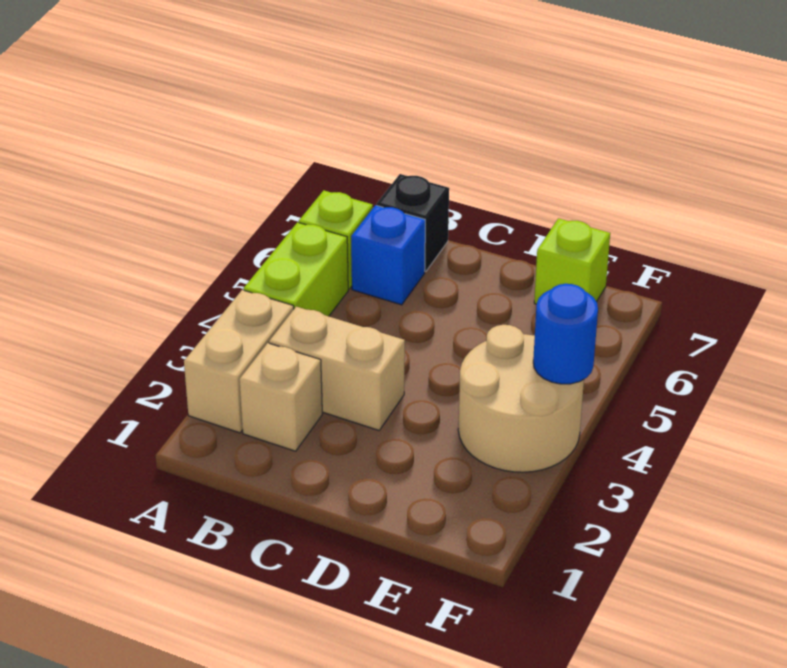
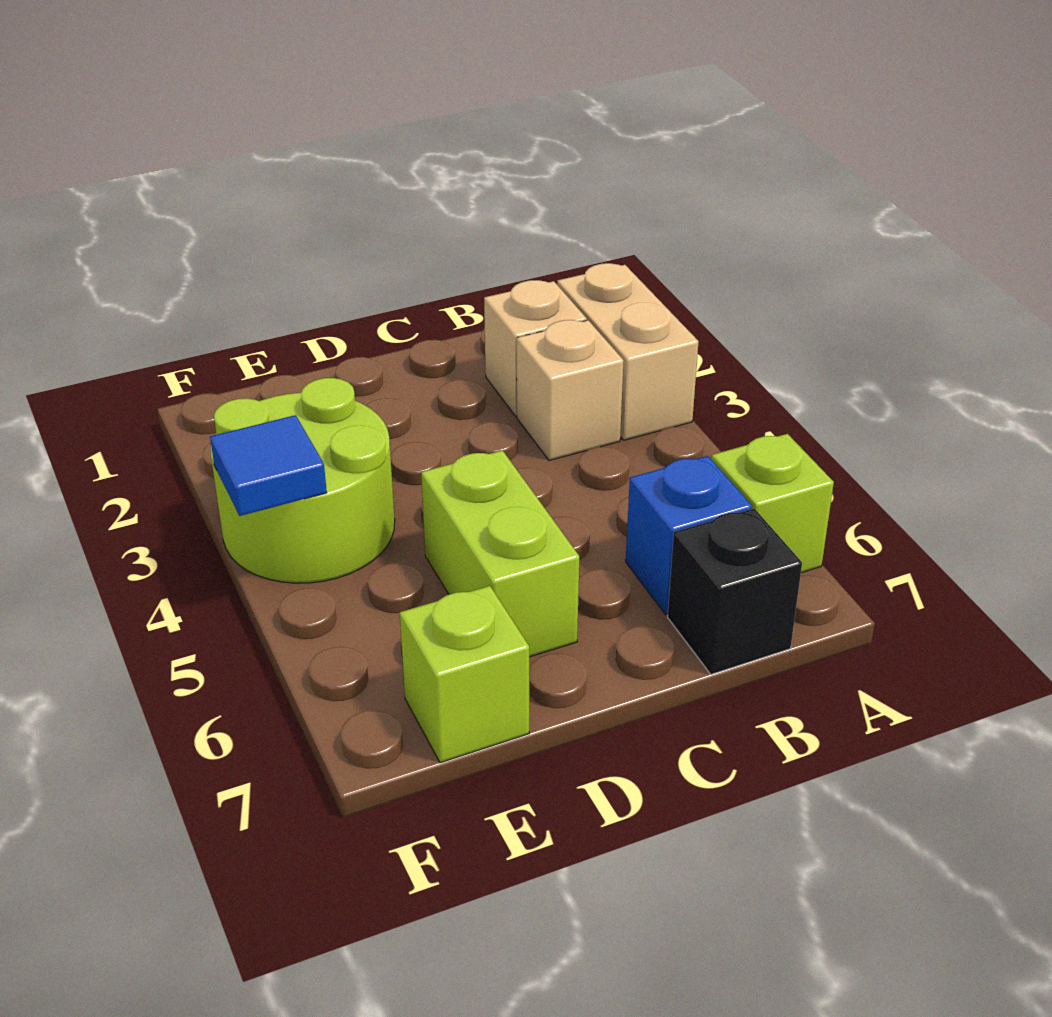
lime 1x2 brick [243,222,348,316] -> lime 1x2 brick moved to [421,450,579,657]
tan 1x2 brick [269,307,405,430] -> tan 1x1 brick [517,320,624,461]
tan 2x2 round brick [458,325,584,472] -> lime 2x2 round brick [211,378,395,583]
blue 1x1 round brick [533,284,598,384] -> blue 1x1 tile [210,415,327,516]

